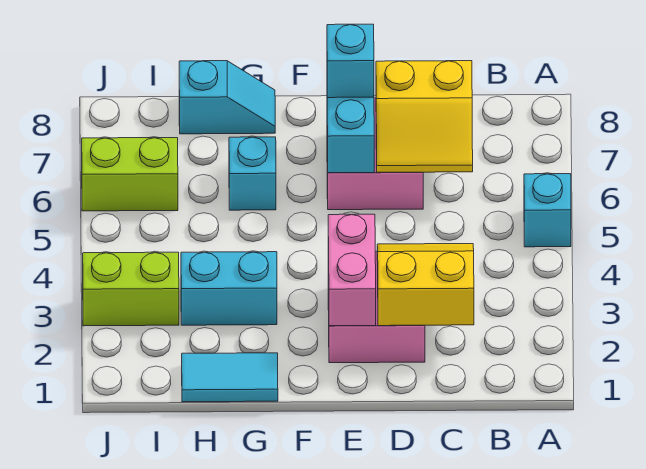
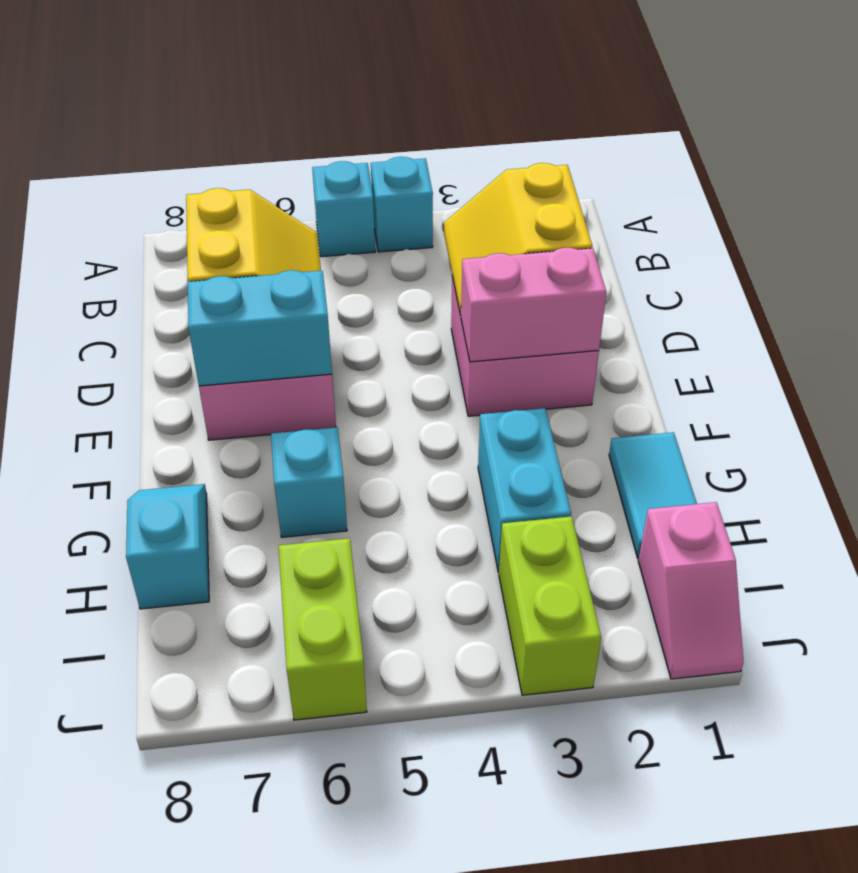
cyan 1x1 brick [327,24,374,98] -> cyan 1x1 brick moved to [371,157,433,252]
none -> pink 1x2 slope [638,502,743,679]

